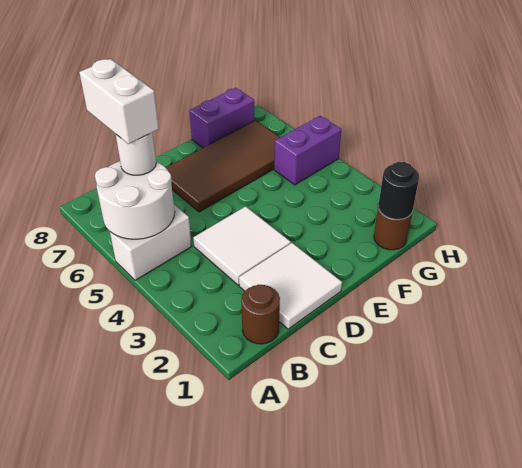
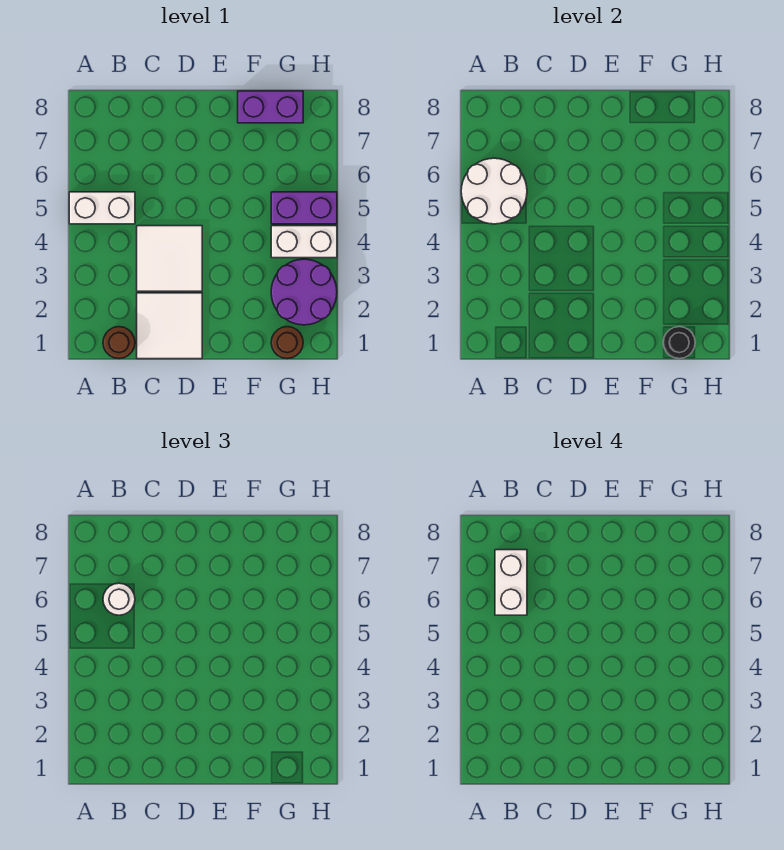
brown 2x4 tile [166,121,280,212] -> none
none -> purple 2x2 round brick [271,259,337,325]
none -> white 1x2 brick [271,226,337,258]

